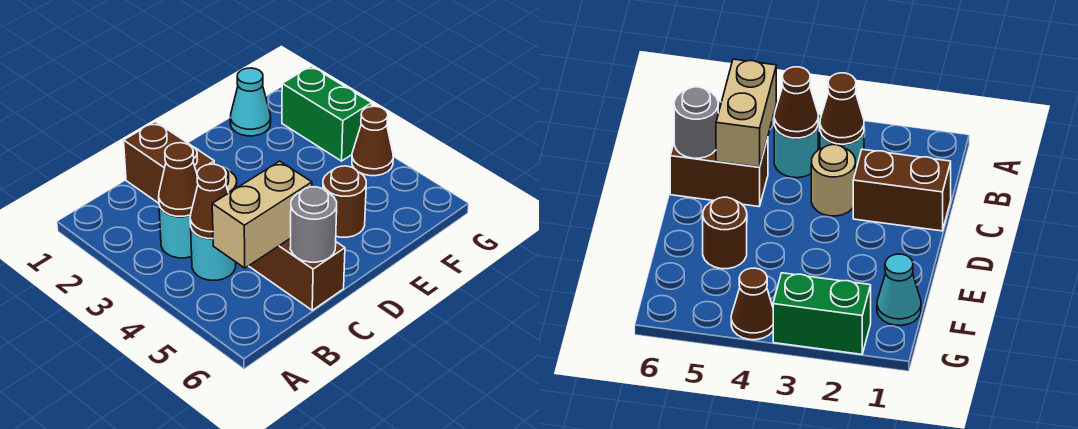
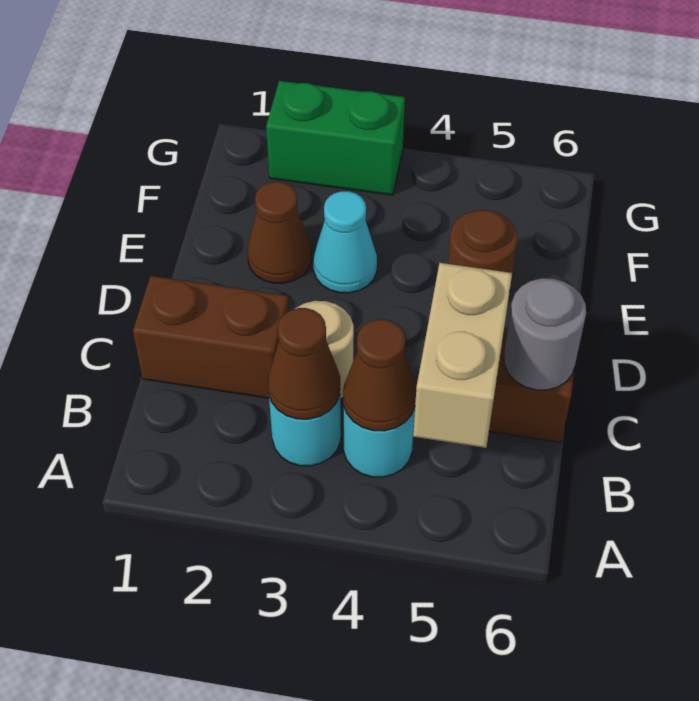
cyan 1x1 cone [230,68,271,136] -> cyan 1x1 cone moved to [313,191,377,293]
brown 1x1 cone [352,106,393,176] -> brown 1x1 cone moved to [247,182,311,283]

